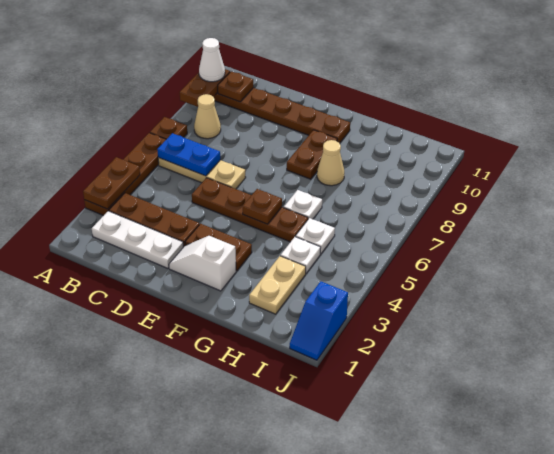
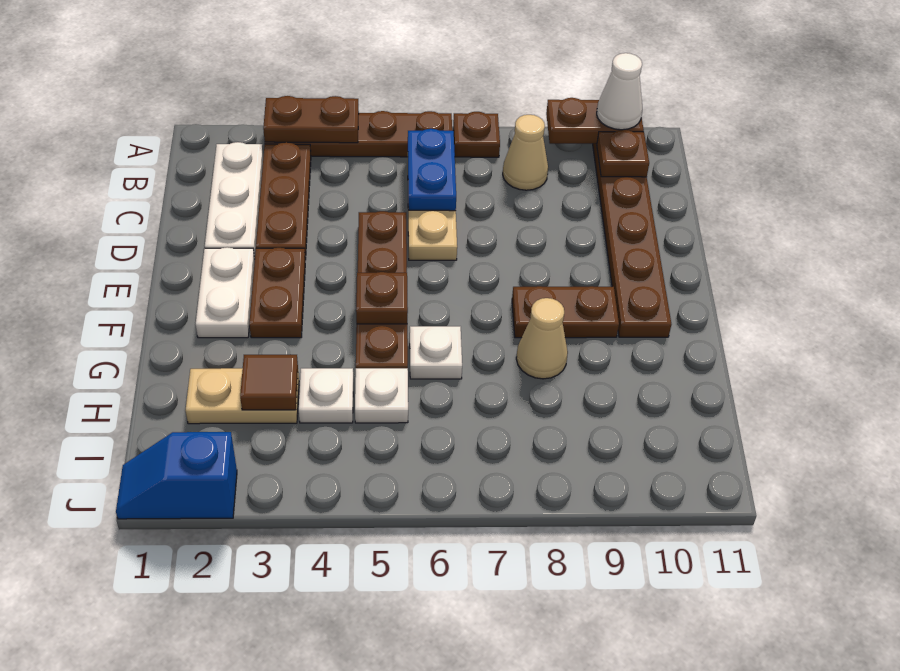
white 1x2 slope [169,236,236,291] -> white 1x2 plate [196,247,255,338]
none -> brown 1x1 tile [240,355,298,410]

